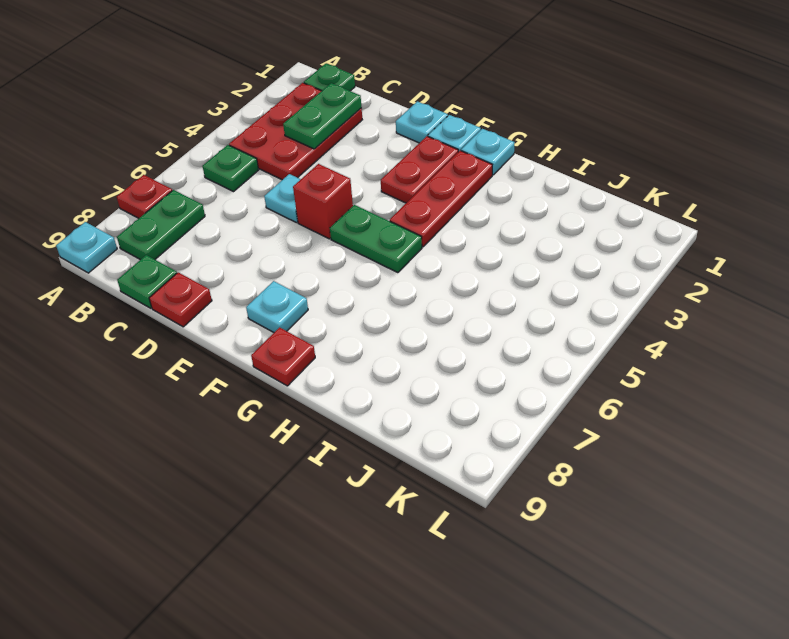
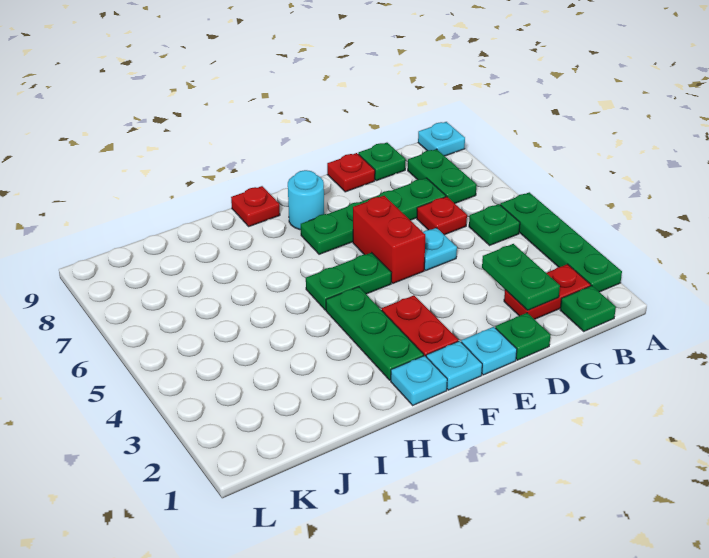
none -> green 1x4 plate [500,192,622,292]
red 1x1 plate [117,175,172,219] -> red 1x1 plate moved to [417,197,467,235]
red 2x3 plate [229,83,362,180] -> red 1x2 plate [504,264,591,319]
none -> green 1x4 plate [301,178,446,254]
none -> green 1x1 plate [495,313,550,360]
red 1x1 brick [293,164,353,239] -> red 1x2 brick [353,196,425,283]
cyan 1x1 plate [246,281,308,332] -> cyan 1x1 round brick [288,170,324,230]
red 1x3 plate [390,151,492,247] -> green 1x3 plate [326,287,424,380]

